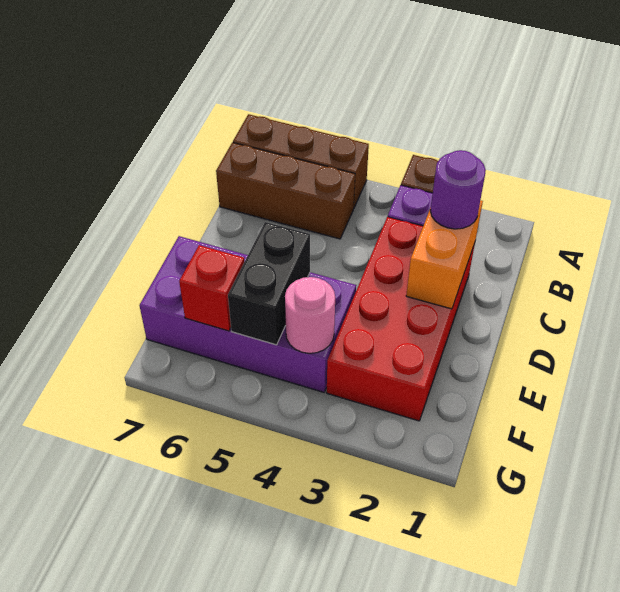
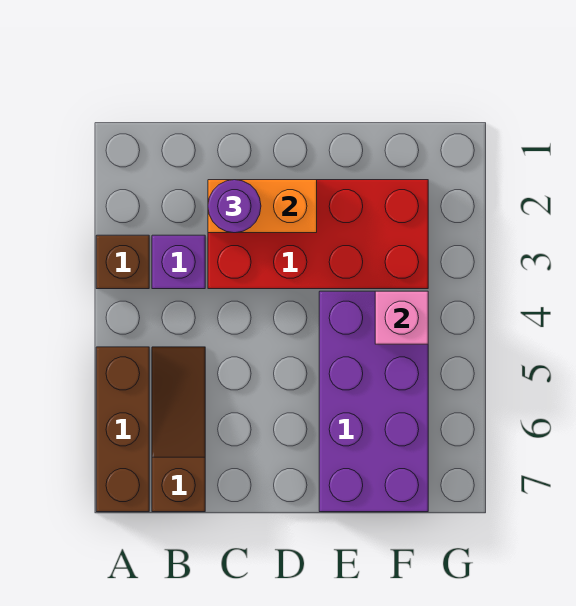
brown 1x3 brick [216,143,355,239] -> brown 1x3 slope [152,347,205,512]
black 1x2 brick [228,222,310,345] -> none
pink 1x1 round brick [285,277,335,353] -> pink 1x1 brick [375,291,428,344]
red 1x1 brick [179,245,244,331] -> none

